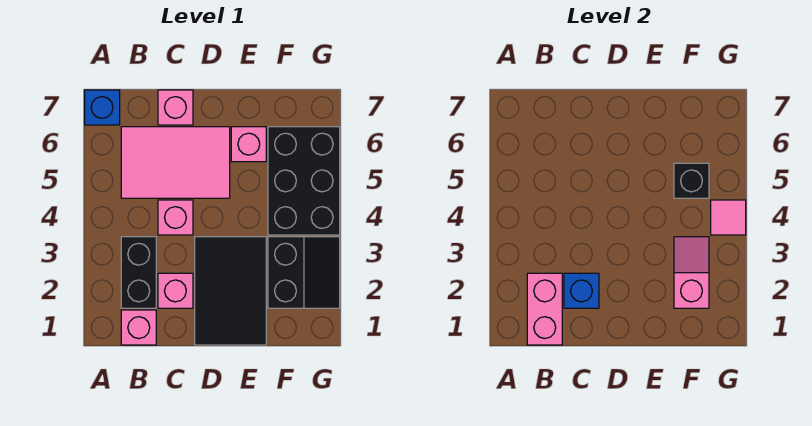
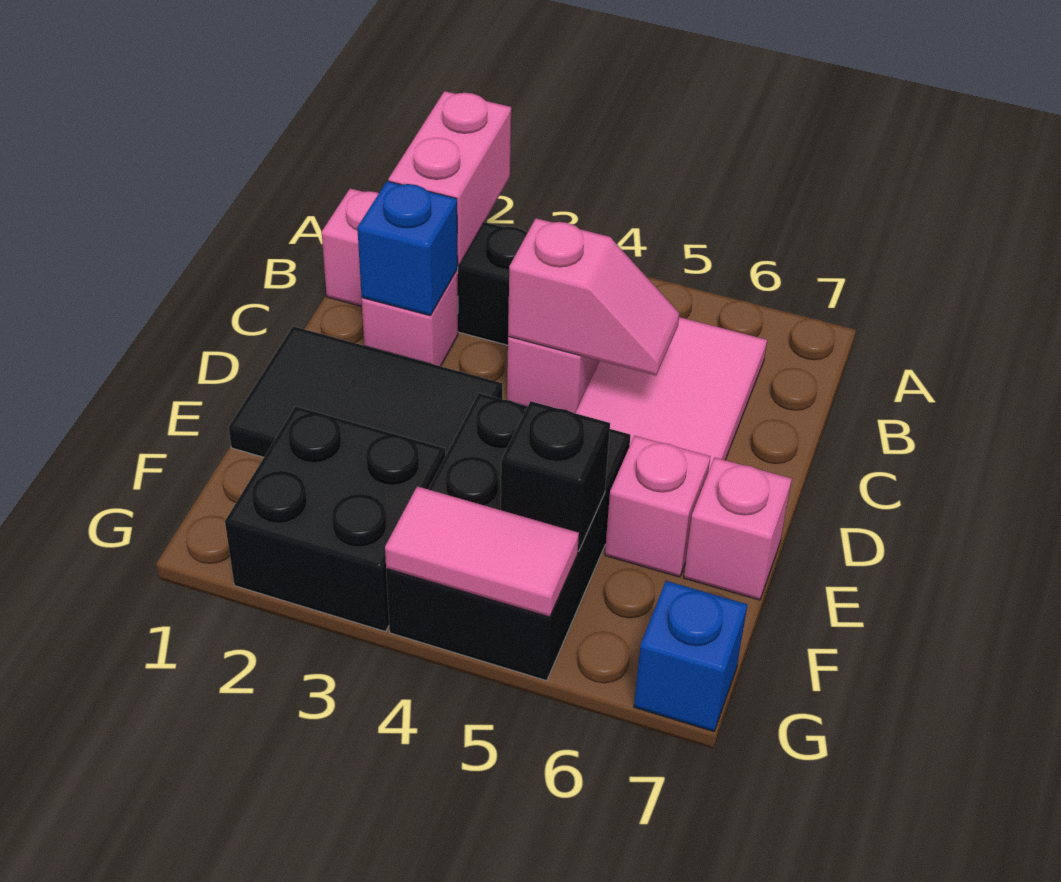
blue 1x1 brick [85,90,120,125] -> blue 1x1 brick moved to [634,581,747,732]
pink 1x2 brick [527,273,562,345] -> pink 1x2 brick turned to [388,91,511,266]
pink 1x1 brick [158,90,193,125] -> pink 1x1 brick moved to [684,458,792,600]
black 2x2 slope [268,237,340,308] -> black 2x2 brick [225,406,445,632]
pink 1x2 slope [674,237,709,308] -> pink 1x2 slope moved to [508,218,679,376]
black 2x3 brick [268,127,340,235] -> black 2x3 brick turned to [386,393,631,681]
pink 1x1 tile [711,200,746,235] -> pink 1x2 tile [385,486,579,617]

